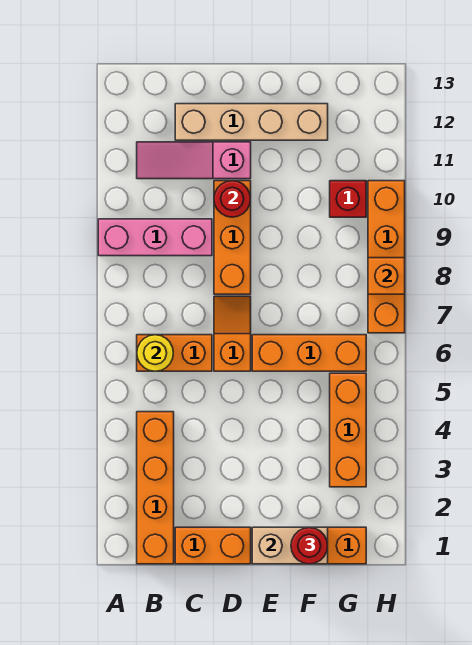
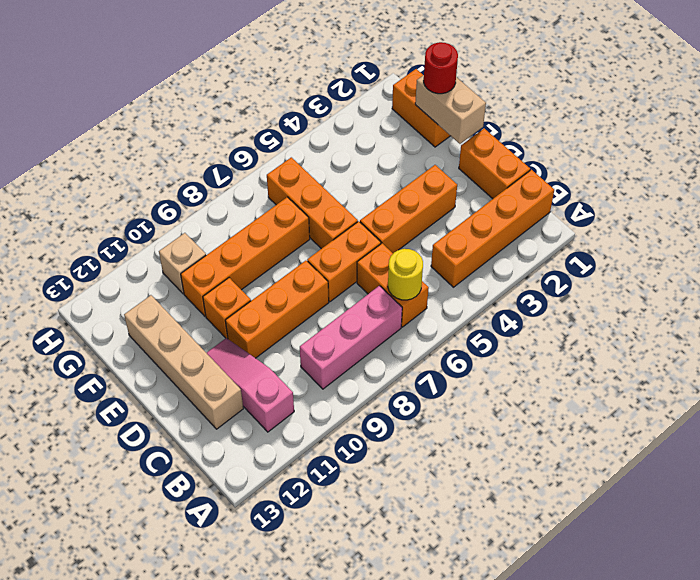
pink 1x3 brick [98,219,212,256] -> pink 1x3 brick turned to [300,286,402,389]
pink 1x3 slope [137,142,251,179] -> pink 1x3 slope turned to [207,338,294,432]
orange 1x2 slope [214,296,251,371] -> orange 1x2 brick [307,221,381,302]
red 1x1 round brick [214,181,251,217] -> none
orange 1x3 brick [330,373,366,487] -> orange 1x3 brick moved to [360,165,457,253]
red 1x1 brick [330,181,366,217] -> tan 1x1 brick [159,233,206,294]
orange 1x4 brick [368,181,405,333] -> orange 1x4 brick moved to [181,197,310,316]
orange 1x1 brick [368,258,405,294] -> orange 1x1 brick moved to [203,278,251,339]

